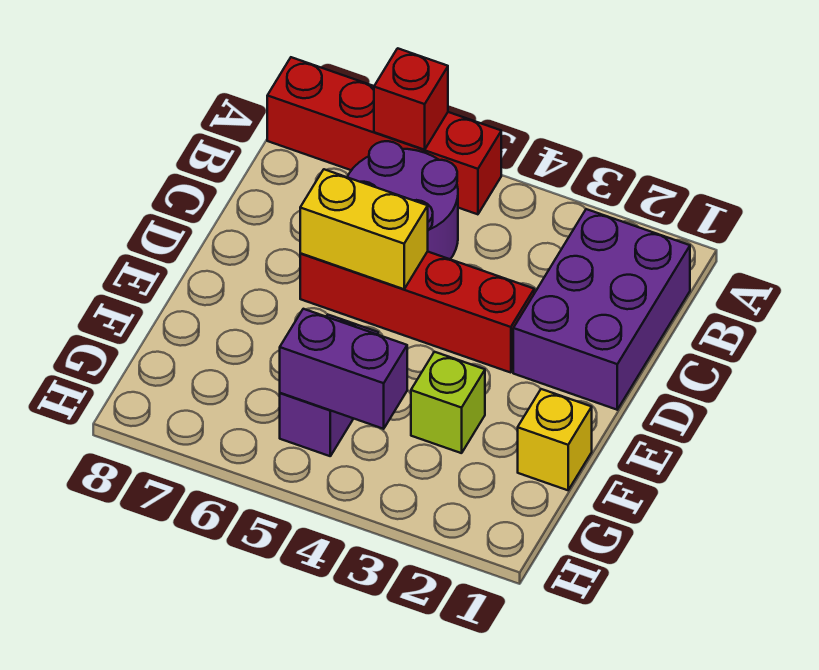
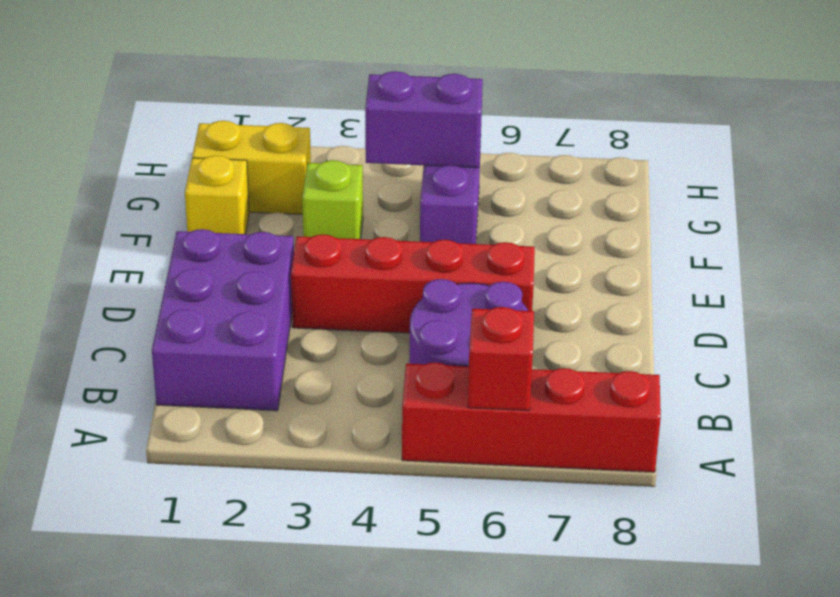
yellow 1x2 brick [300,169,428,289] -> yellow 1x2 brick moved to [192,121,311,215]

